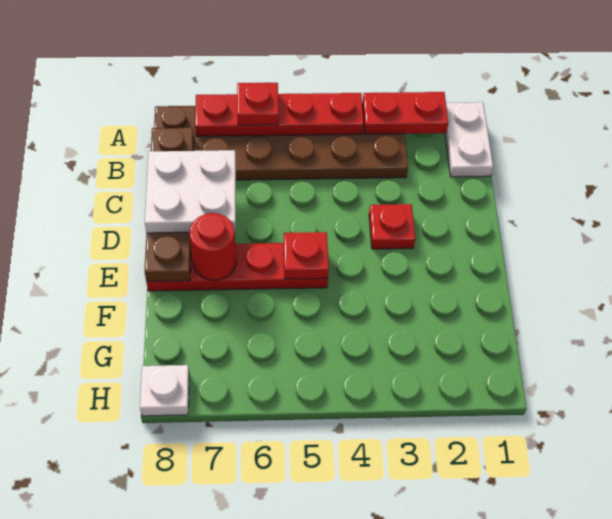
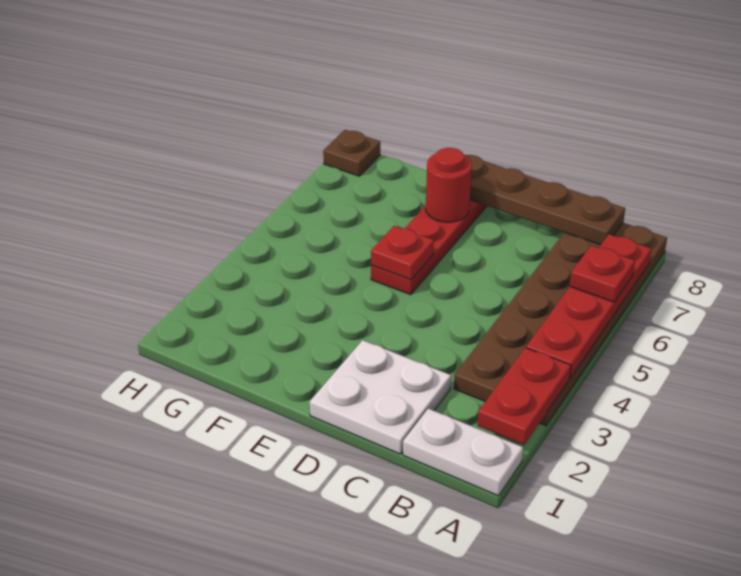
white 2x2 plate [145,150,236,233] -> white 2x2 plate moved to [310,340,451,454]
red 1x1 plate [369,204,415,249] -> none
white 1x1 plate [140,365,189,416] -> brown 1x1 plate [323,130,380,176]

